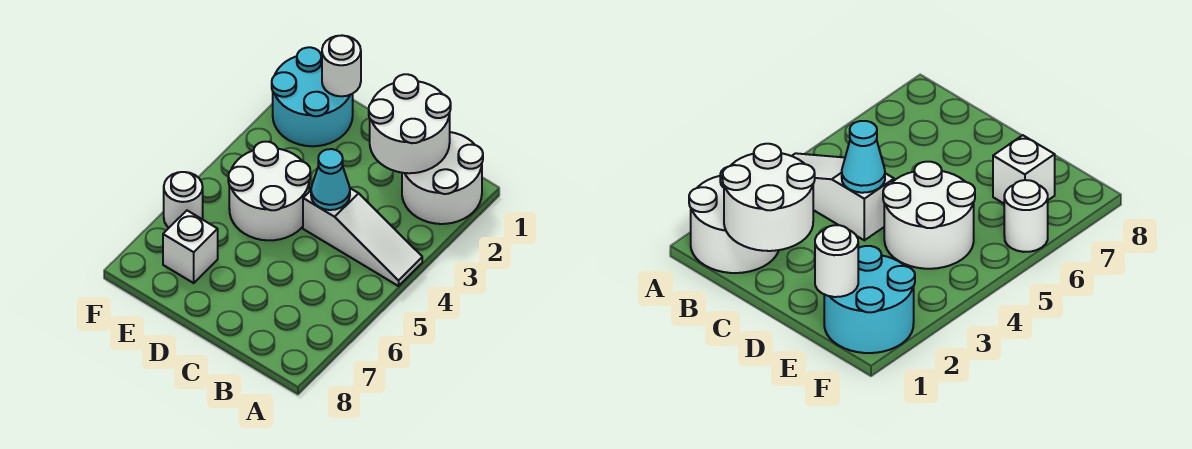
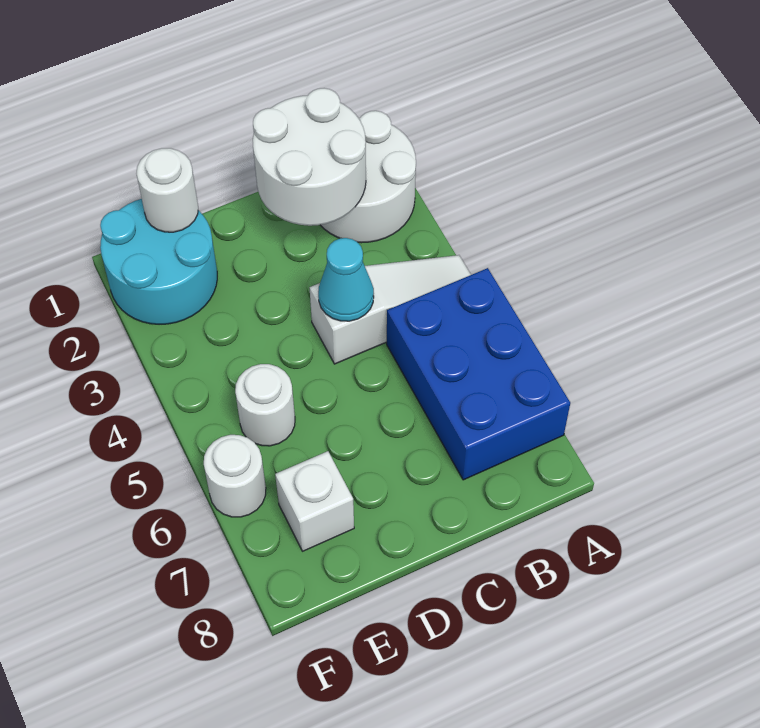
none -> blue 2x3 brick [387,268,570,480]
white 2x2 round brick [228,142,310,240] -> white 1x1 round brick [235,364,295,446]

